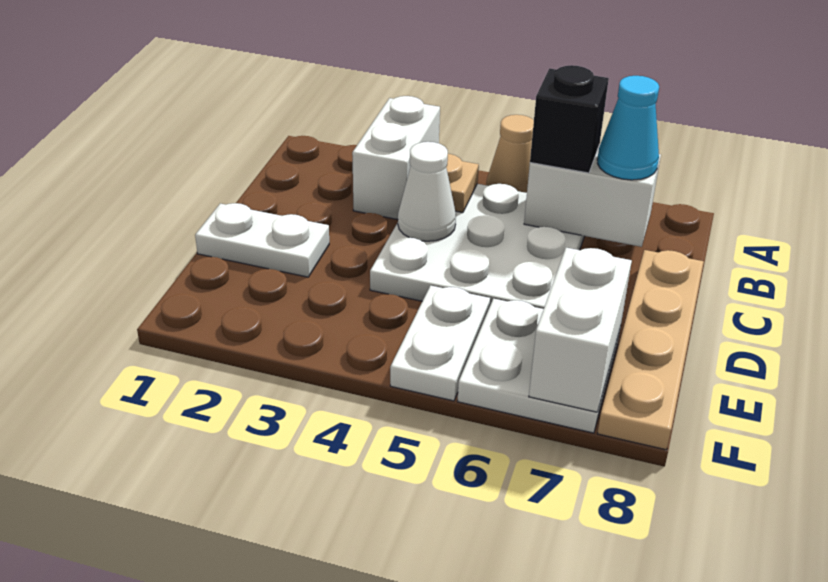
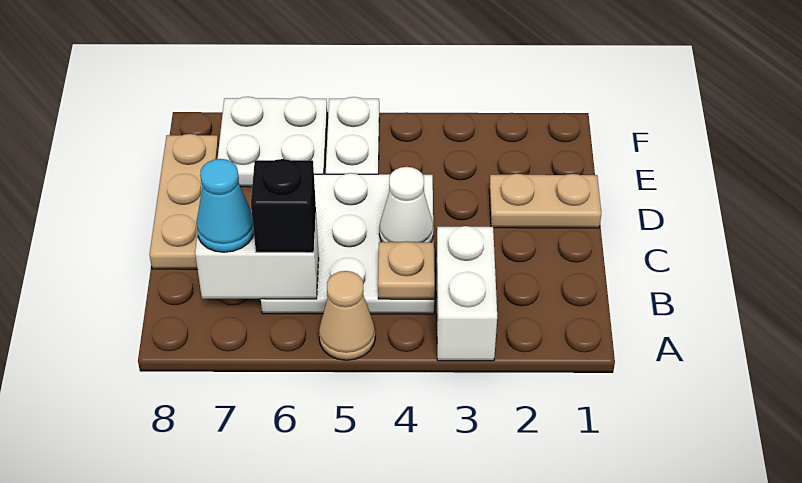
tan 1x4 plate [597,250,704,450] -> tan 1x3 plate [149,134,219,269]
white 1x2 plate [195,203,329,277] -> tan 1x2 plate [489,174,601,228]
white 1x2 brick [529,248,632,412] -> none

